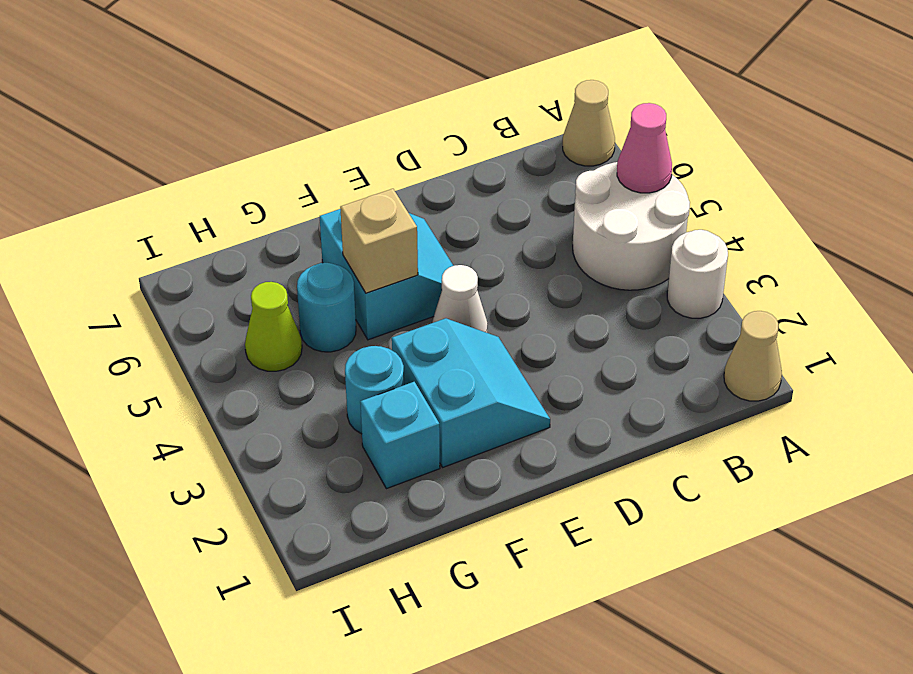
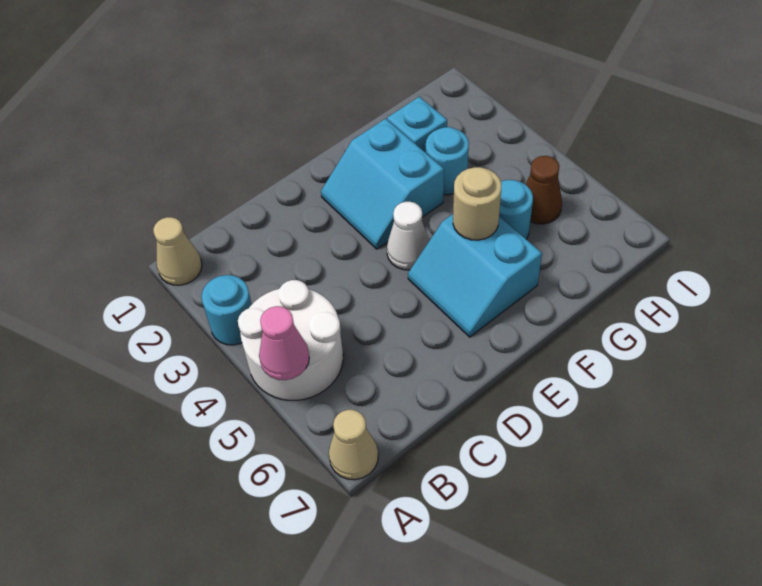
white 1x1 round brick [667,230,728,318] -> cyan 1x1 round brick [201,275,252,345]
tan 1x1 brick [340,189,418,293] -> tan 1x1 round brick [453,167,502,240]
lime 1x1 cone [245,282,302,371] -> brown 1x1 cone [526,156,562,224]

